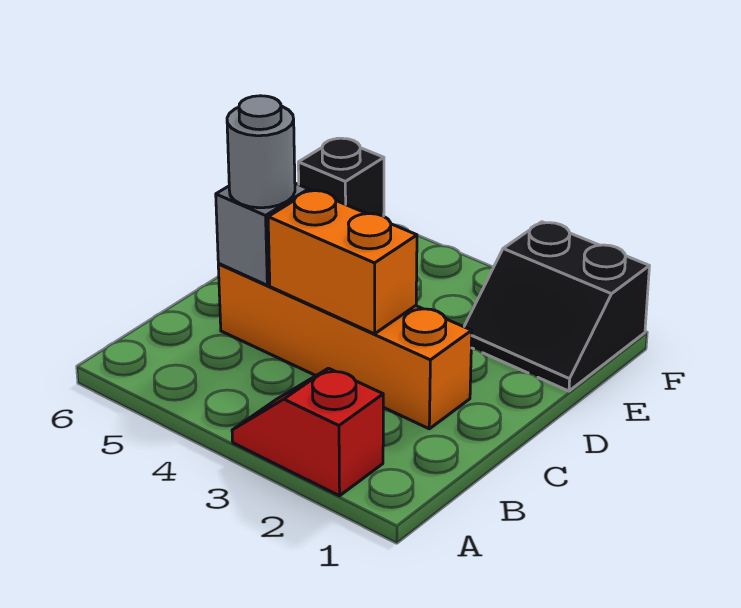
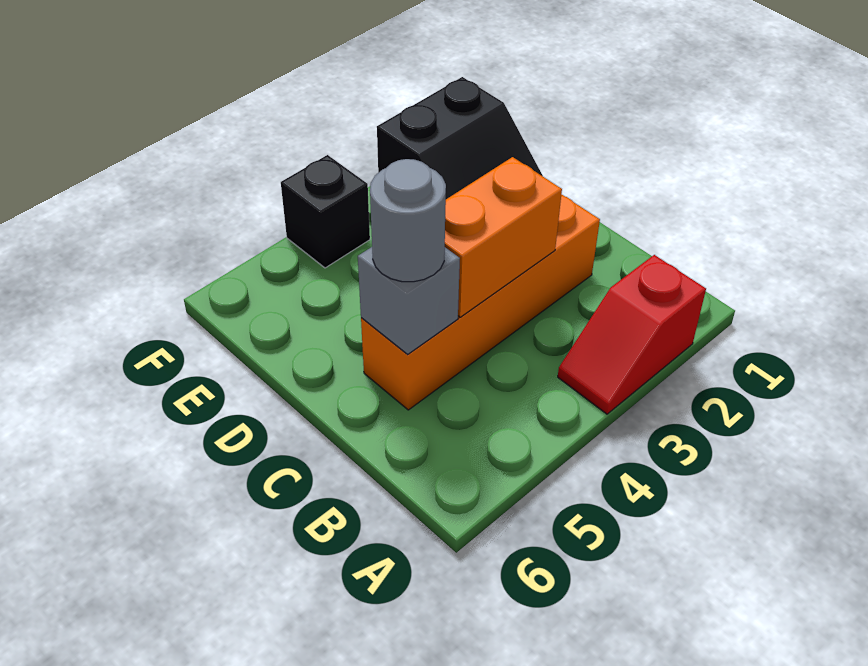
black 1x1 brick [298,138,384,216] -> black 1x1 brick moved to [281,155,370,268]

